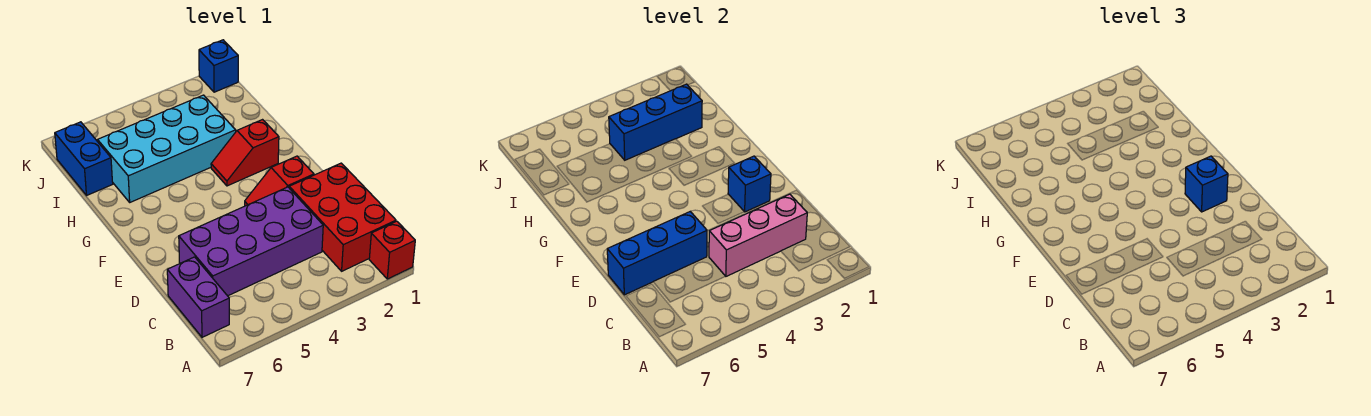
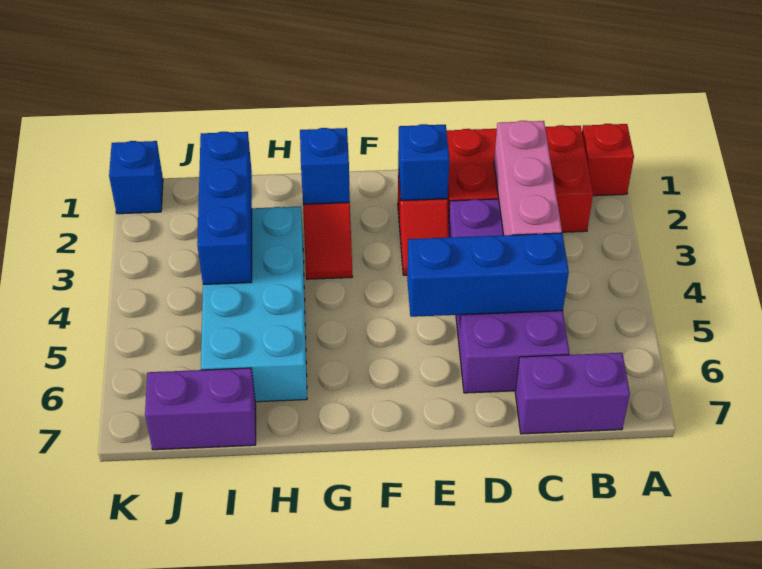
blue 1x3 brick [607,211,707,295] -> blue 1x3 brick turned to [407,233,569,317]
blue 1x1 brick [1185,156,1228,212] -> blue 1x1 brick moved to [300,128,350,204]
blue 1x2 brick [55,122,113,195] -> purple 1x2 brick [145,368,256,450]

